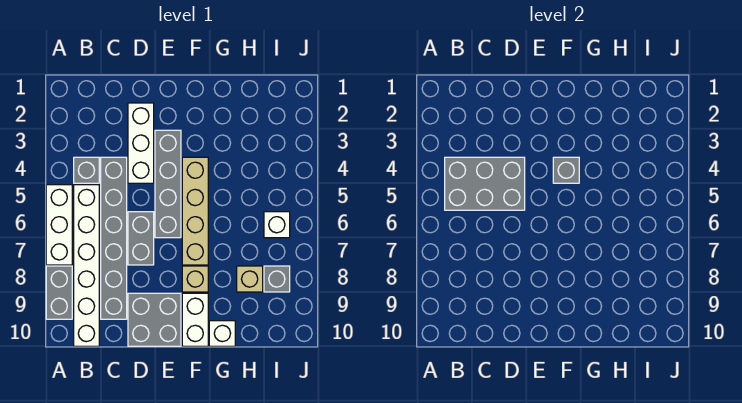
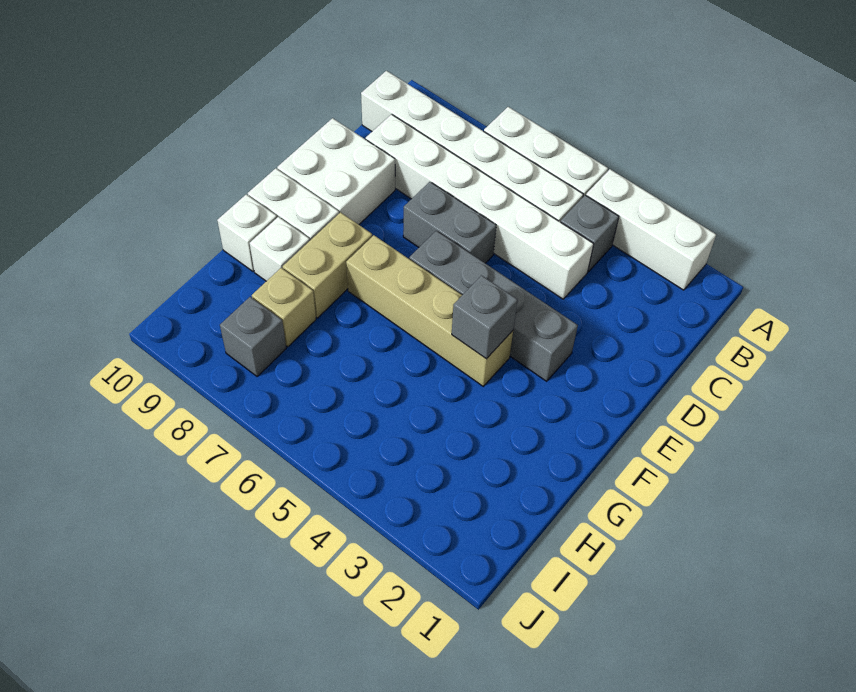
grey 1x2 brick [46,266,72,319] -> none
grey 2x3 brick [445,157,525,210] -> none
grey 1x6 brick [101,157,127,319] -> white 1x6 brick [366,114,594,299]
white 1x3 brick [128,103,154,183] -> white 1x3 brick moved to [586,169,716,290]
grey 2x2 brick [128,293,181,346] -> white 2x2 brick [277,118,395,225]
tan 1x1 brick [182,266,208,292] -> tan 1x2 brick [283,212,372,318]
white 1x1 brick [264,212,290,238] -> white 1x1 brick moved to [250,217,310,281]

